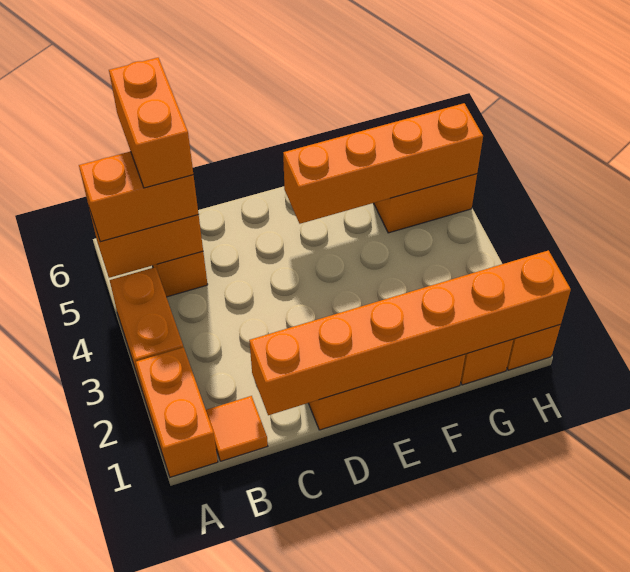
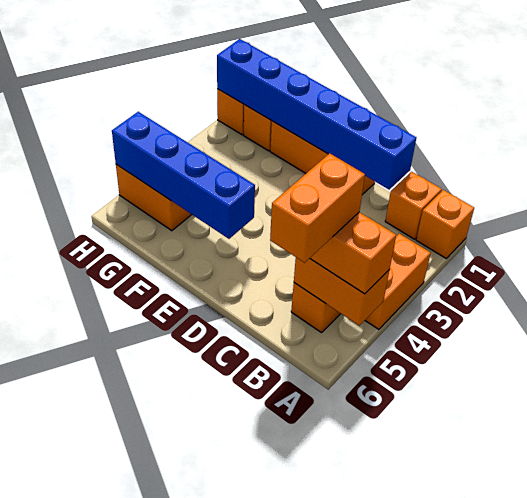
orange 1x2 brick [136,347,218,477] -> orange 1x1 brick [416,190,474,258]
orange 1x1 tile [206,396,268,461] -> orange 1x1 brick [385,172,442,239]
orange 1x6 brick [249,250,571,415] -> blue 1x6 brick [217,39,416,190]
orange 1x4 brick [283,103,483,224] -> blue 1x4 brick [112,112,255,239]

